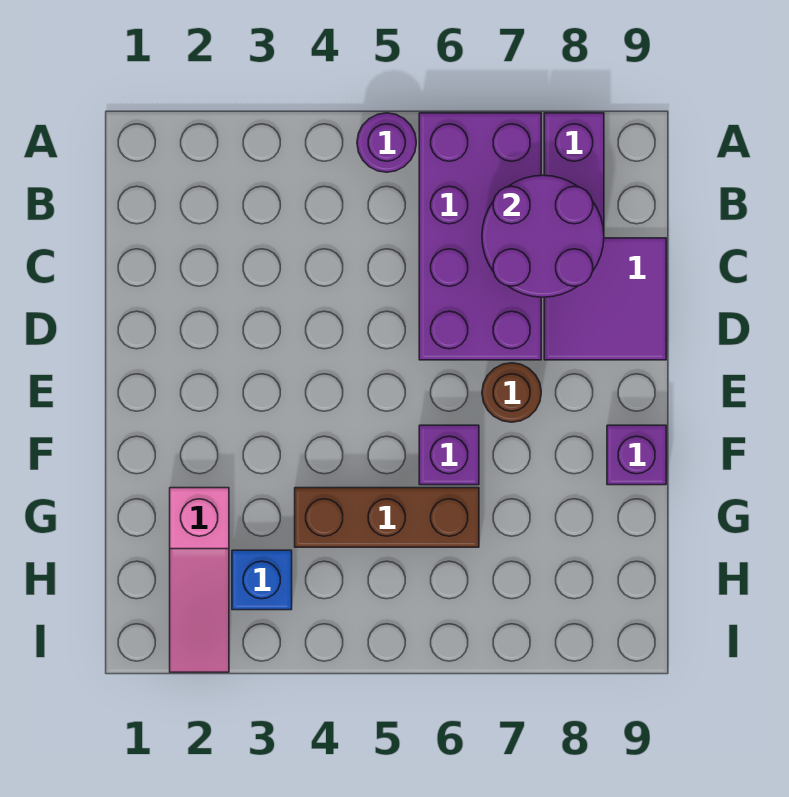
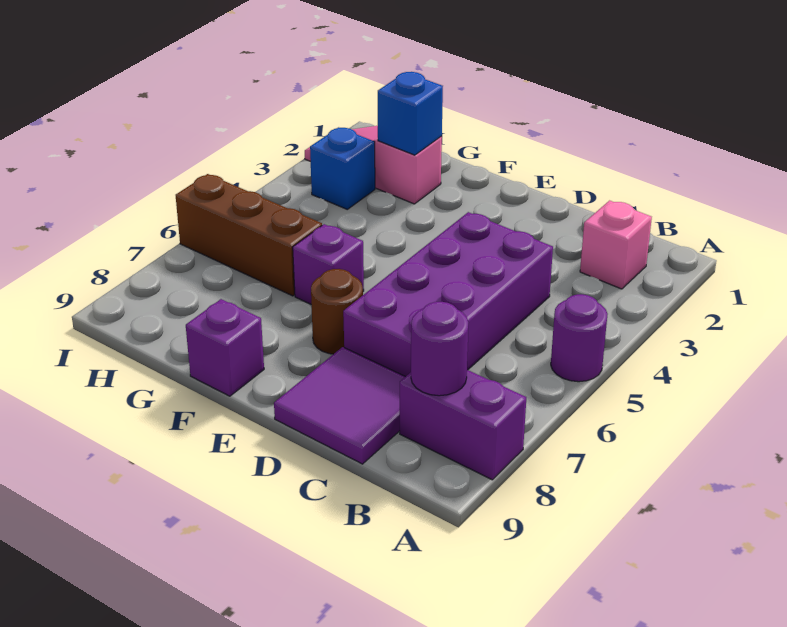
purple 2x4 brick [419,113,541,360] -> purple 2x4 brick turned to [343,212,553,377]
none -> pink 1x1 brick [580,201,652,289]
purple 2x2 round brick [482,175,604,297] -> purple 1x1 round brick [411,302,468,396]
none -> blue 1x1 brick [378,72,443,155]
brown 1x3 brick [295,488,479,547] -> brown 1x3 brick turned to [176,174,322,296]

